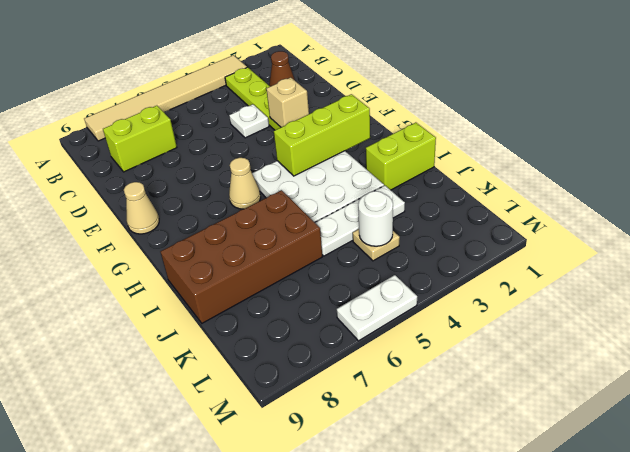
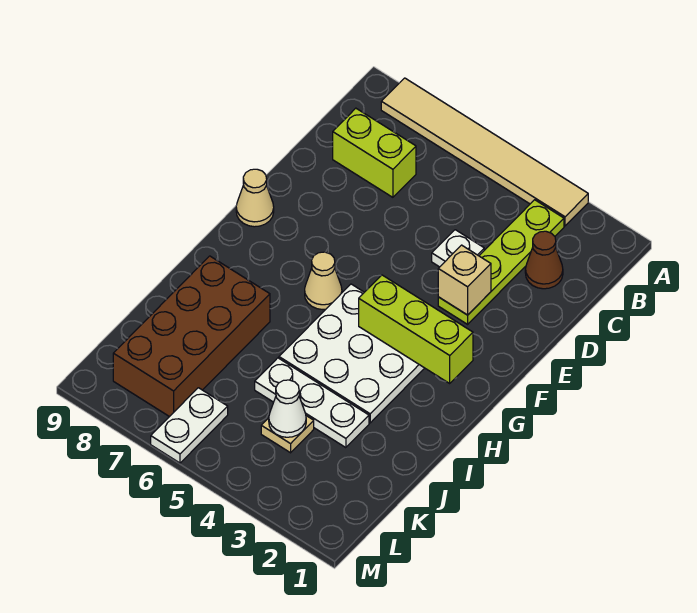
lime 1x2 brick [366,122,436,190] -> none
brown 2x4 brick [160,190,322,323] -> brown 2x4 brick turned to [113,256,270,417]
white 1x1 round brick [358,191,393,246] -> white 1x1 cone [269,380,306,437]
white 1x2 plate [337,275,417,341] -> white 1x2 plate turned to [151,388,228,463]

